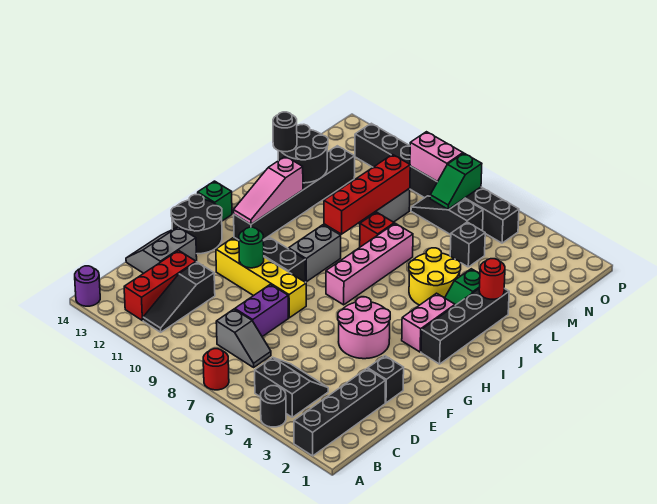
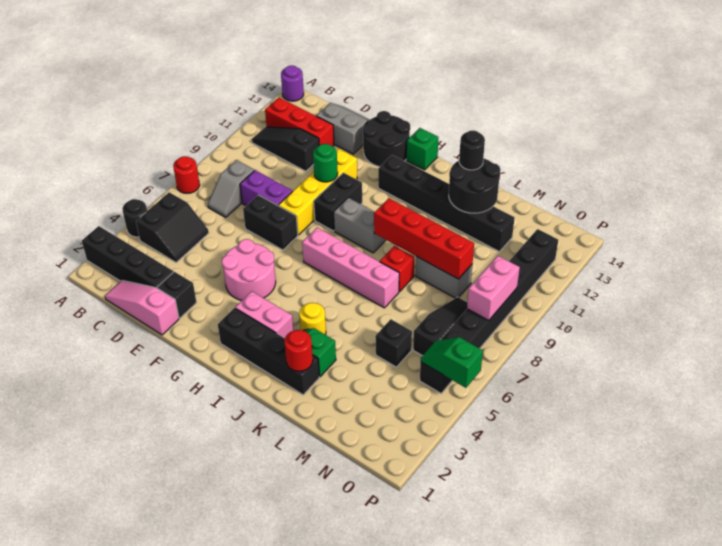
none -> black 1x2 brick [243,195,298,250]
pink 1x3 slope [234,156,303,224] -> pink 1x3 slope moved to [105,281,179,335]
yellow 2x2 round brick [409,248,461,305] -> yellow 1x1 round brick [299,303,326,335]
green 1x2 slope [430,153,482,209] -> green 1x2 slope moved to [421,337,483,388]

